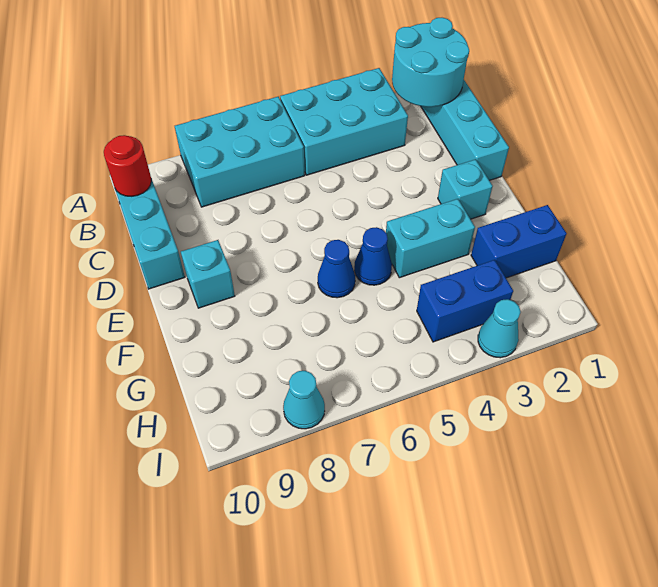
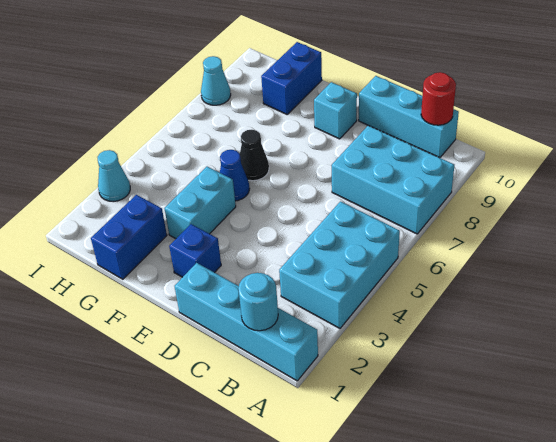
cyan 2x2 round brick [392,18,469,107] -> cyan 1x1 round brick [238,273,278,331]
cyan 2x3 brick [175,97,305,207] -> cyan 2x3 brick turned to [332,126,454,234]
cyan 1x1 brick [438,159,493,219] -> blue 1x1 brick [169,224,221,277]
blue 1x1 cone [318,240,355,298] -> black 1x1 cone [240,130,269,181]
blue 1x2 brick [417,260,513,342] -> blue 1x2 brick moved to [261,42,322,114]

